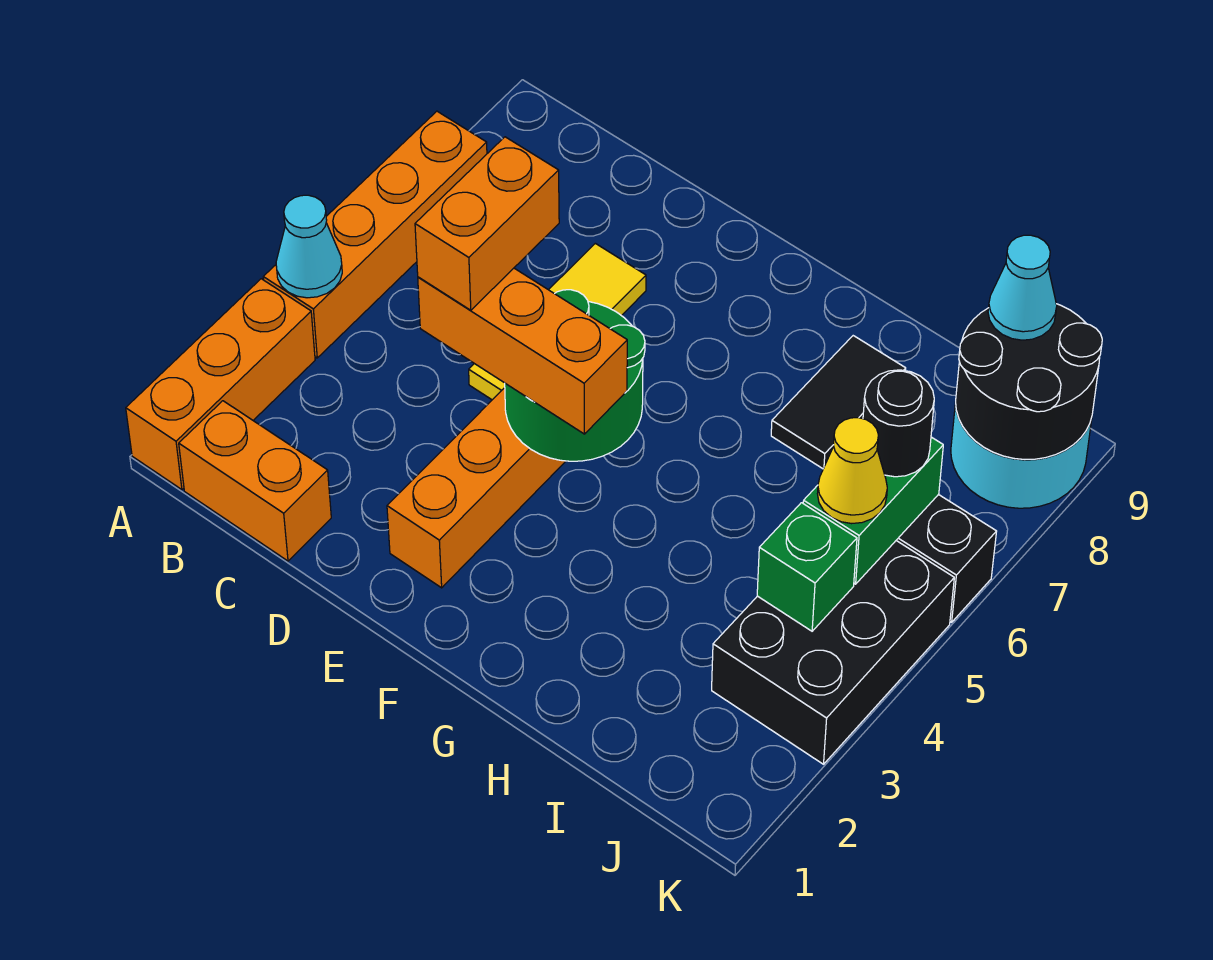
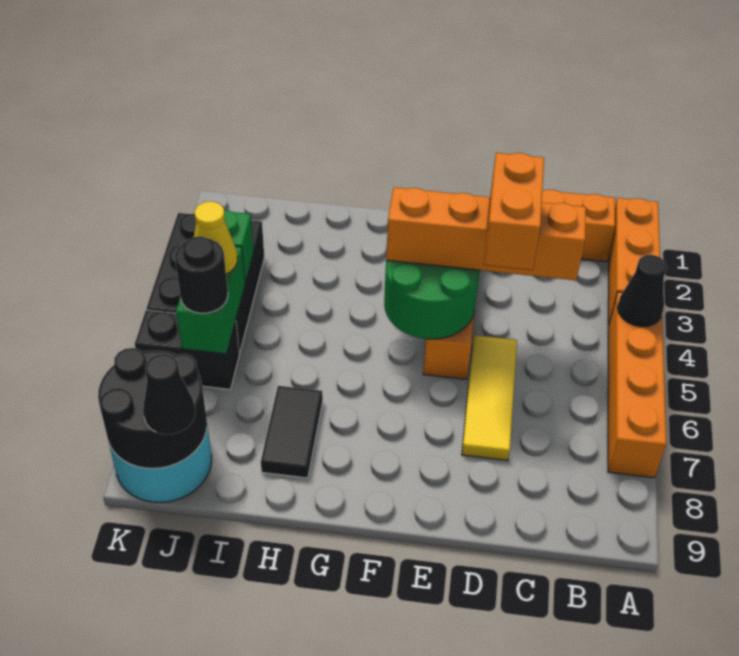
cyan 1x1 cone [276,195,342,298] -> black 1x1 cone [618,255,667,327]
orange 1x3 brick [418,268,627,434] -> orange 1x4 brick [386,187,586,281]
cyan 1x1 cone [988,235,1057,340] -> black 1x1 cone [143,354,195,434]

